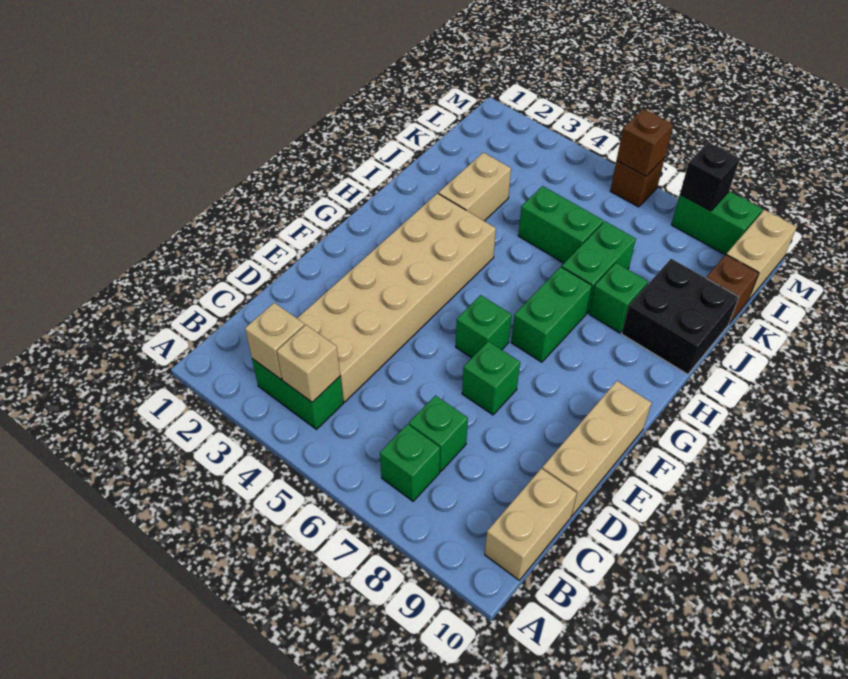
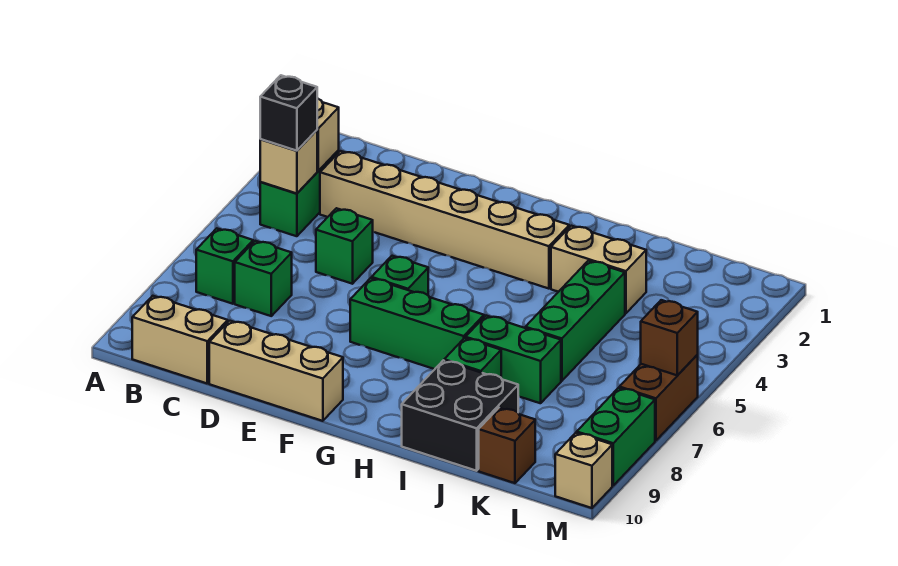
tan 2x6 brick [297,193,496,402] -> tan 1x6 brick [320,151,569,289]
green 1x1 brick [462,341,520,415] -> green 1x1 brick moved to [316,208,373,284]
green 1x2 brick [511,267,592,362] -> green 1x3 brick [350,278,484,369]
green 1x2 brick [518,186,603,263] -> green 1x3 brick [525,261,625,381]
tan 1x2 brick [726,210,797,300] -> tan 1x1 brick [555,433,612,508]
brown 1x1 brick [610,158,665,207] -> brown 1x2 brick [619,355,698,441]
black 1x1 brick [680,142,740,211] -> black 1x1 brick moved to [260,75,317,151]

